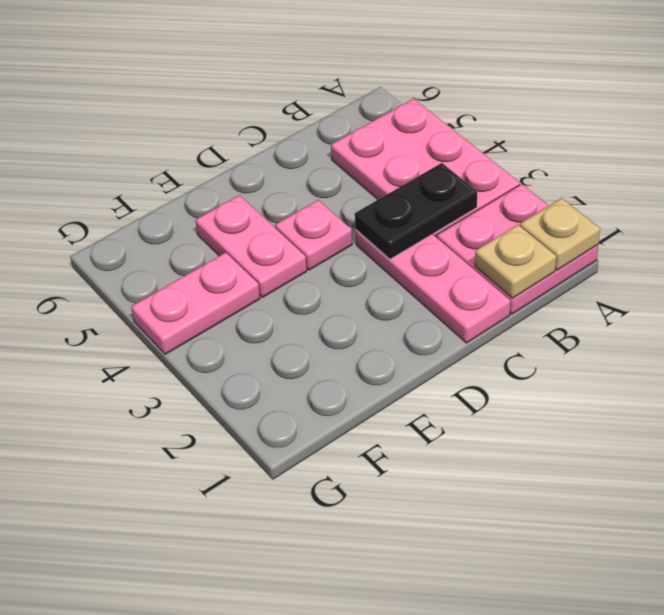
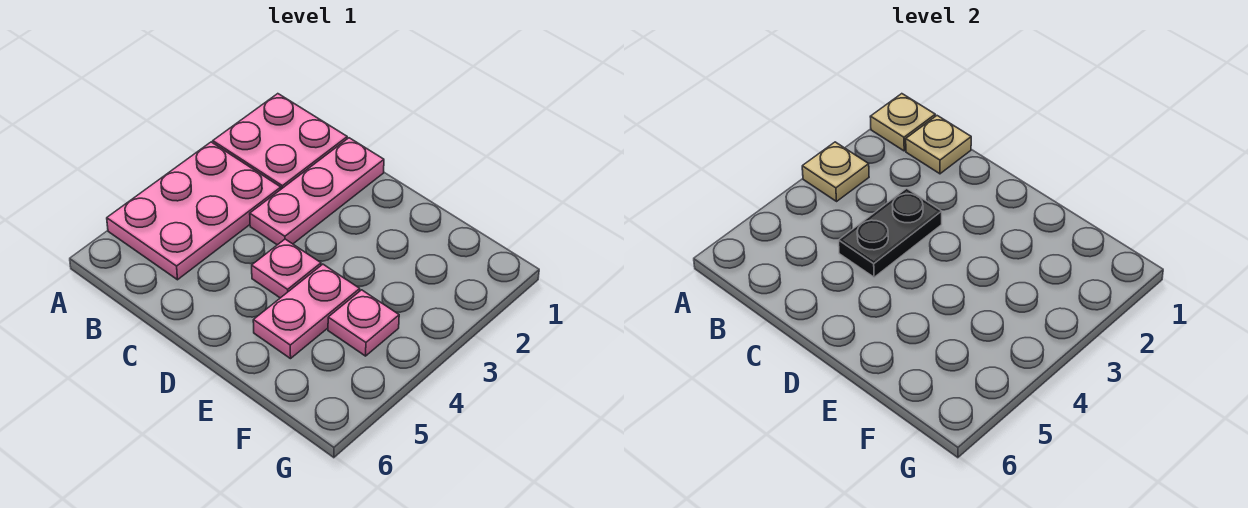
none -> tan 1x1 plate [802,142,869,201]
black 1x2 plate [355,163,477,259] -> black 1x2 plate turned to [839,188,942,277]
pink 1x2 plate [131,253,260,354] -> pink 1x1 plate [328,290,399,356]

